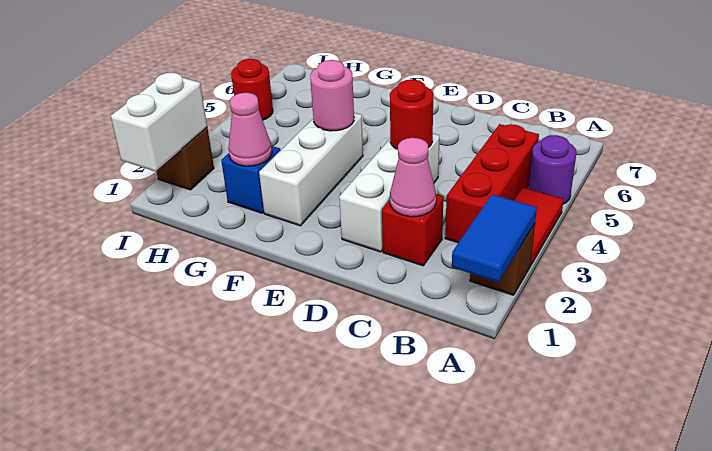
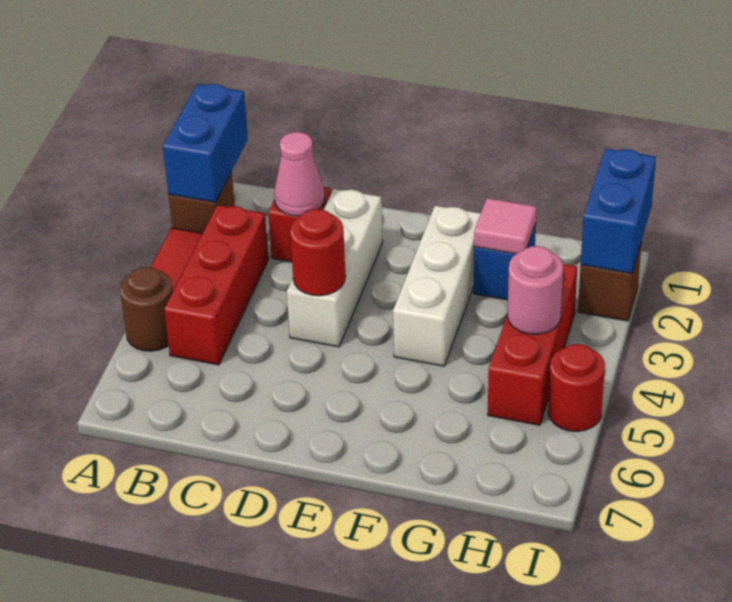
blue 1x2 tile [452,194,537,282] -> blue 1x2 brick [163,84,248,202]
purple 1x1 round brick [528,135,577,204] -> brown 1x1 round brick [120,267,173,351]
pink 1x1 round brick [310,60,354,131] -> pink 1x1 round brick moved to [507,246,563,334]
pink 1x1 cone [228,93,272,166] -> pink 1x1 tile [474,198,536,254]
none -> red 1x3 brick [488,264,577,425]
white 1x2 brick [111,73,207,171] -> blue 1x2 brick [581,149,656,273]

